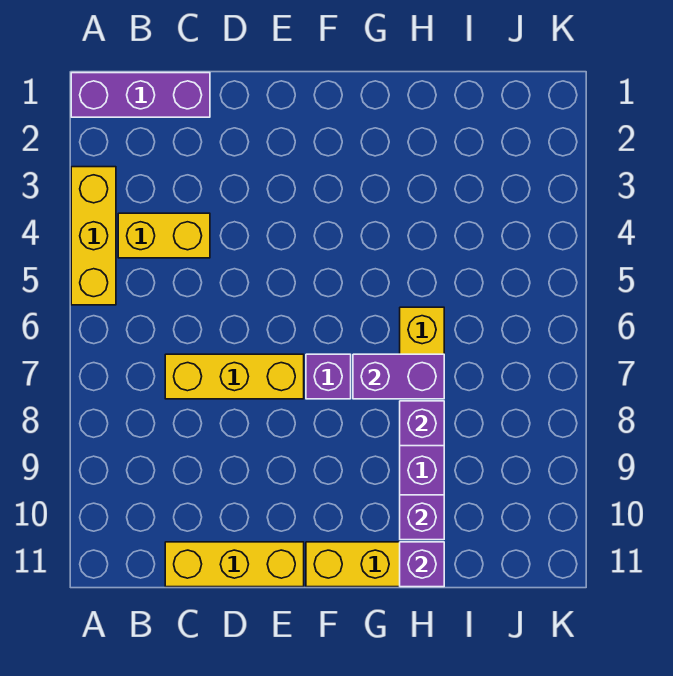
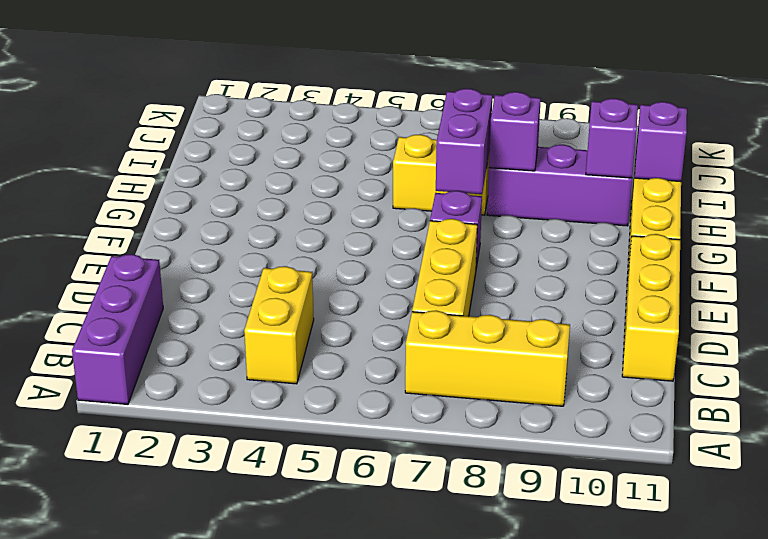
yellow 1x3 brick [71,167,116,305] -> yellow 1x3 brick moved to [405,310,570,406]

